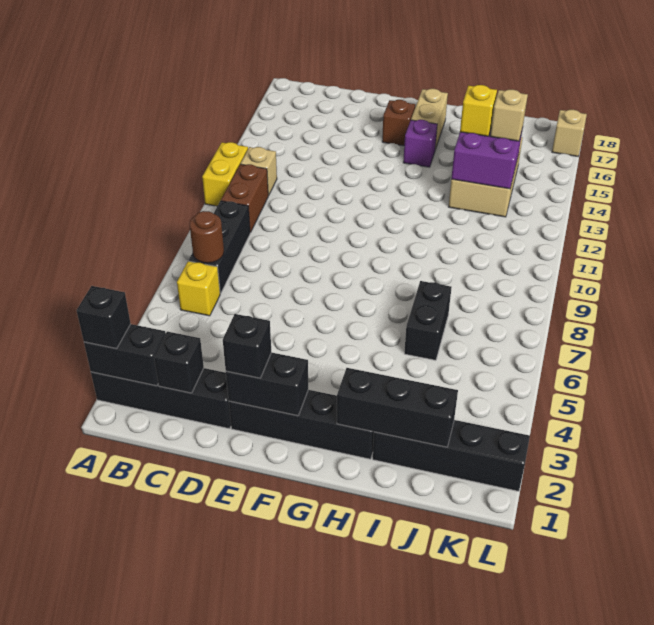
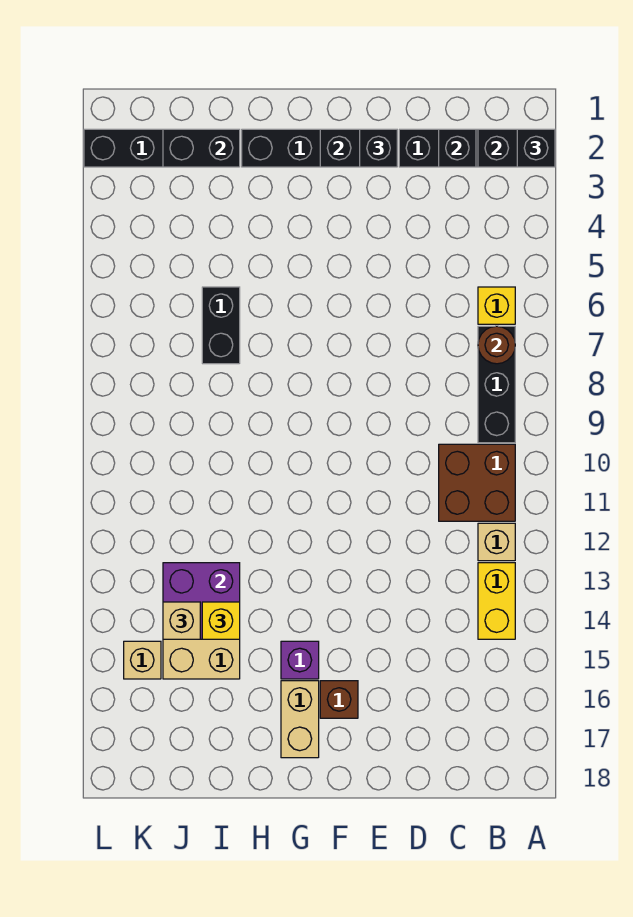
yellow 1x2 brick [202,142,248,206] -> yellow 1x2 brick moved to [478,563,515,639]
brown 1x2 brick [221,164,269,232] -> brown 2x2 brick [439,444,515,521]
black 1x3 brick [337,368,458,447] -> black 1x2 brick [163,129,240,167]
tan 1x1 brick [552,110,587,156] -> tan 1x1 brick moved to [124,641,161,679]

